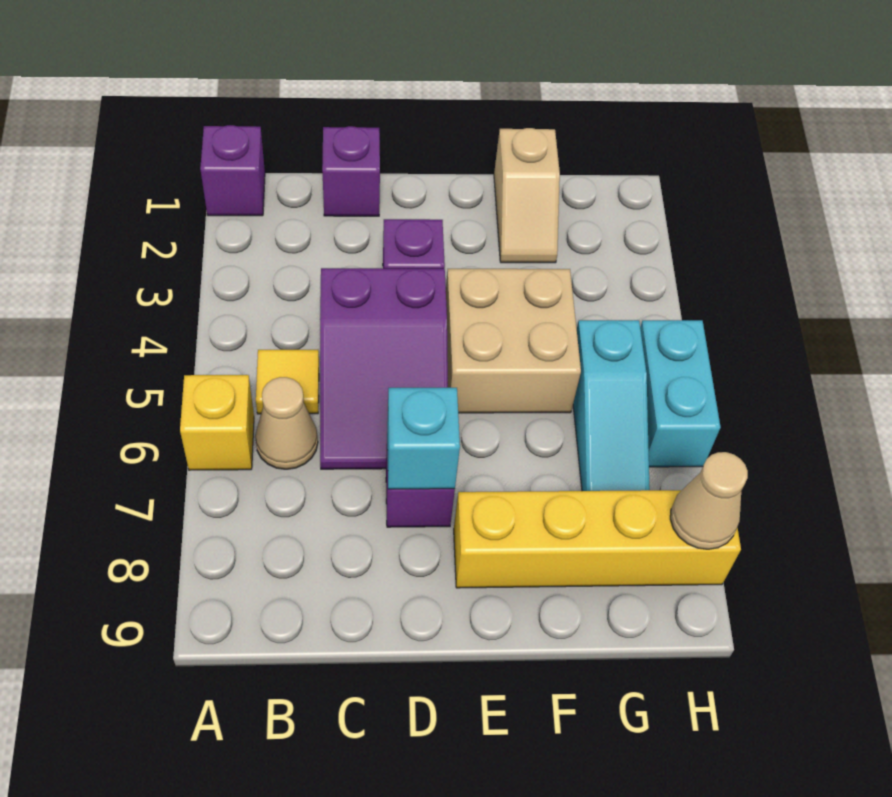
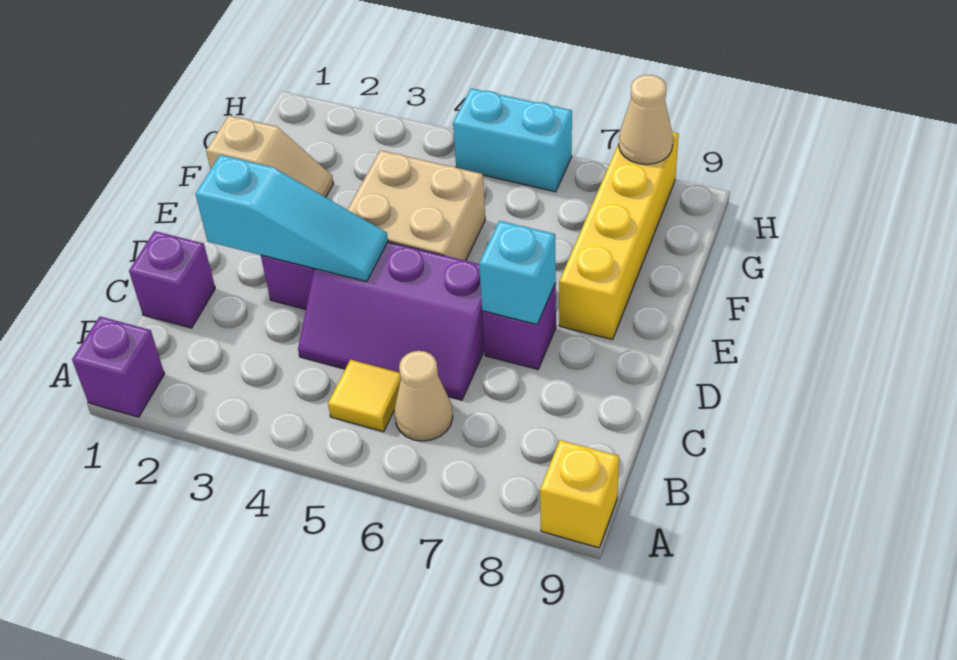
yellow 1x1 brick [180,375,254,470] -> yellow 1x1 brick moved to [540,440,619,548]
purple 2x3 slope [320,268,448,469] -> purple 2x3 slope turned to [298,242,485,400]
cyan 1x3 slope [573,320,650,491] -> cyan 1x3 slope moved to [196,155,388,282]

